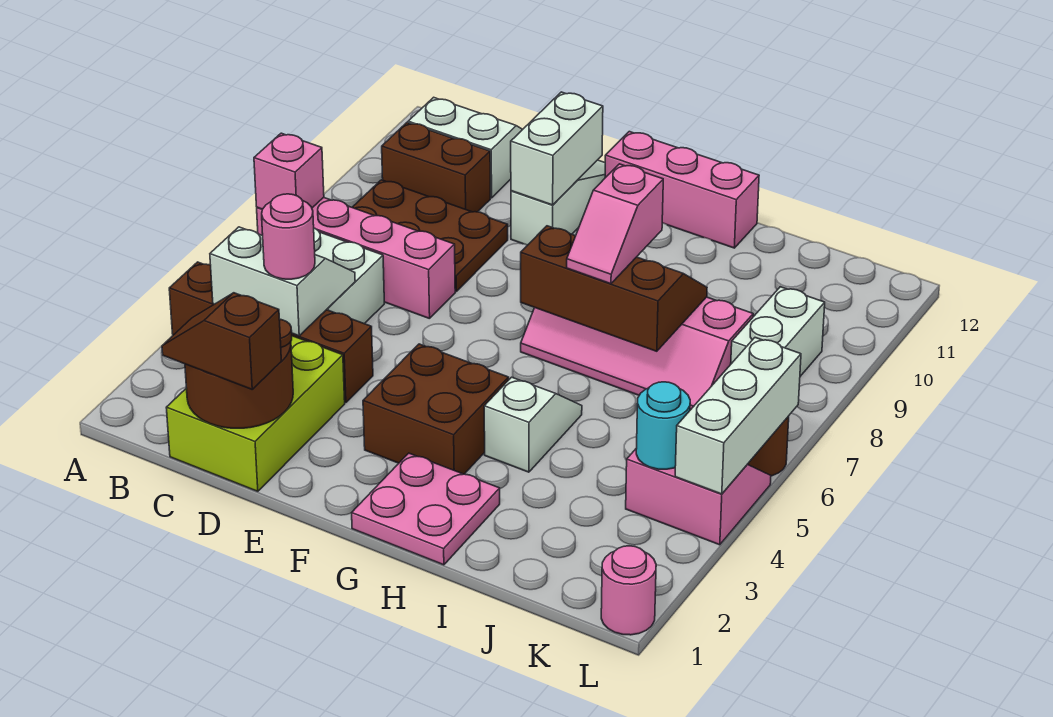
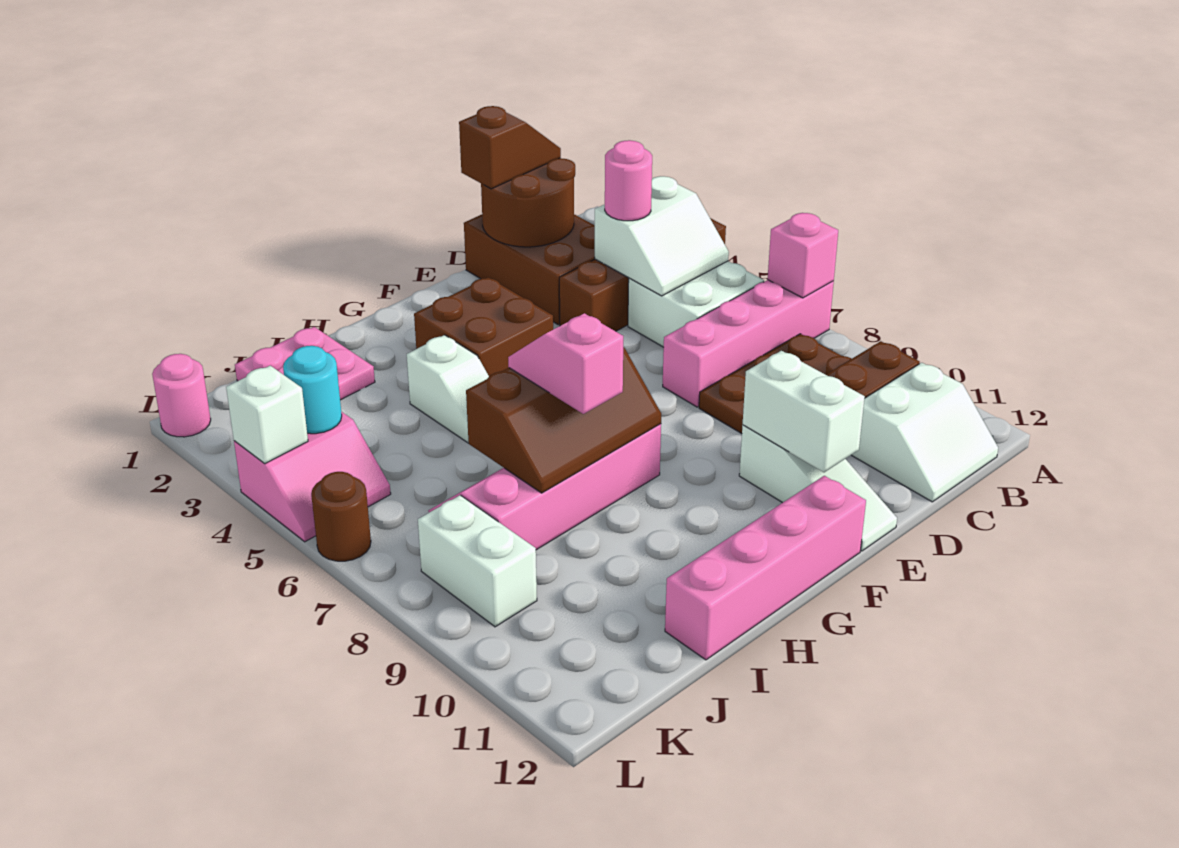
lime 2x3 brick [166,336,345,491] -> brown 2x3 brick [464,214,595,325]
pink 1x3 brick [605,132,759,248] -> pink 1x4 brick [665,476,866,660]
pink 2x2 plate [352,453,500,565] -> pink 2x2 plate moved to [235,327,375,400]
white 1x3 brick [675,338,801,494] -> white 1x1 brick [226,366,308,464]

